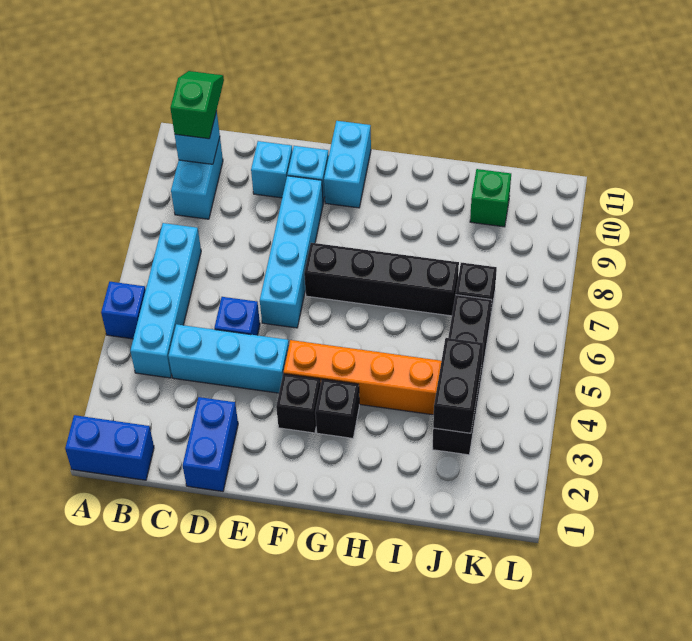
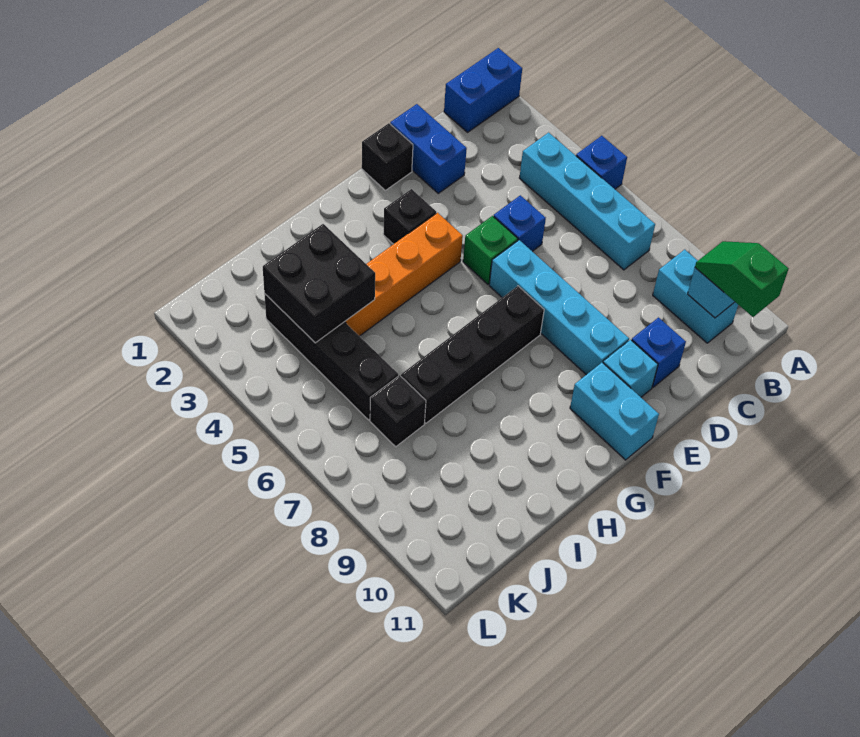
green 1x2 slope [170,71,224,139] -> green 1x2 slope turned to [695,241,789,317]
cyan 1x3 brick [168,324,289,393] -> none
cyan 1x1 brick [251,141,292,198] -> blue 1x1 brick [632,318,686,387]
black 1x1 brick [315,379,359,438] -> black 1x1 brick moved to [362,123,413,190]
black 1x2 brick [433,338,483,433] -> black 2x2 brick [263,224,375,343]
green 1x1 brick [470,169,511,227] -> green 1x1 brick moved to [463,216,518,284]

